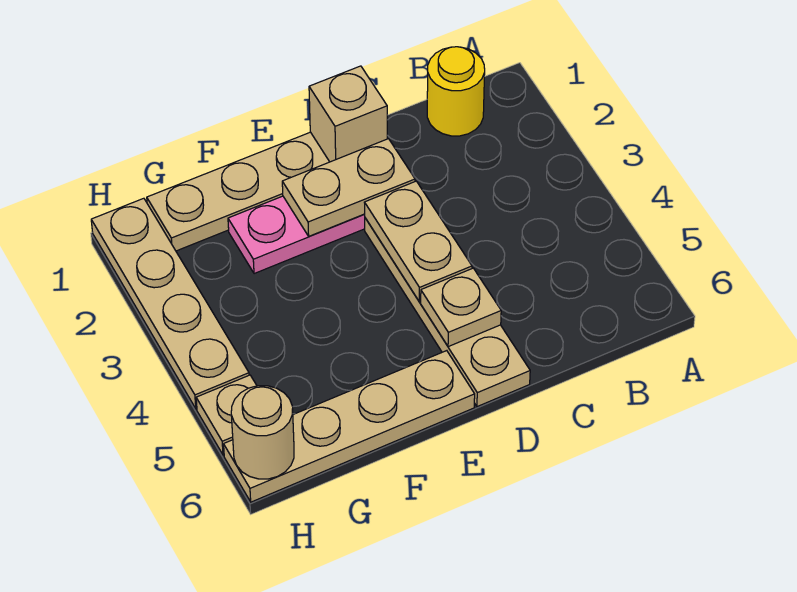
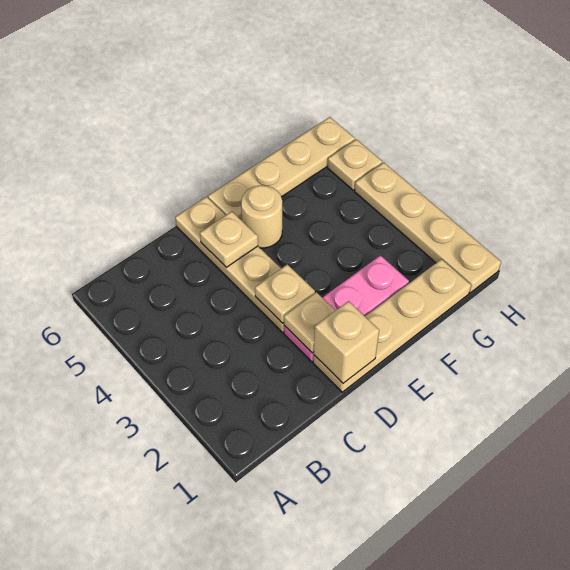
yellow 1x1 round brick [427,47,485,136] -> none
tan 1x2 plate [282,139,415,236] -> tan 1x1 plate [284,292,336,353]
tan 1x2 plate [364,181,472,302] -> tan 1x1 plate [255,264,315,323]
tan 1x1 round brick [231,386,294,479] -> tan 1x1 round brick moved to [241,185,282,248]

